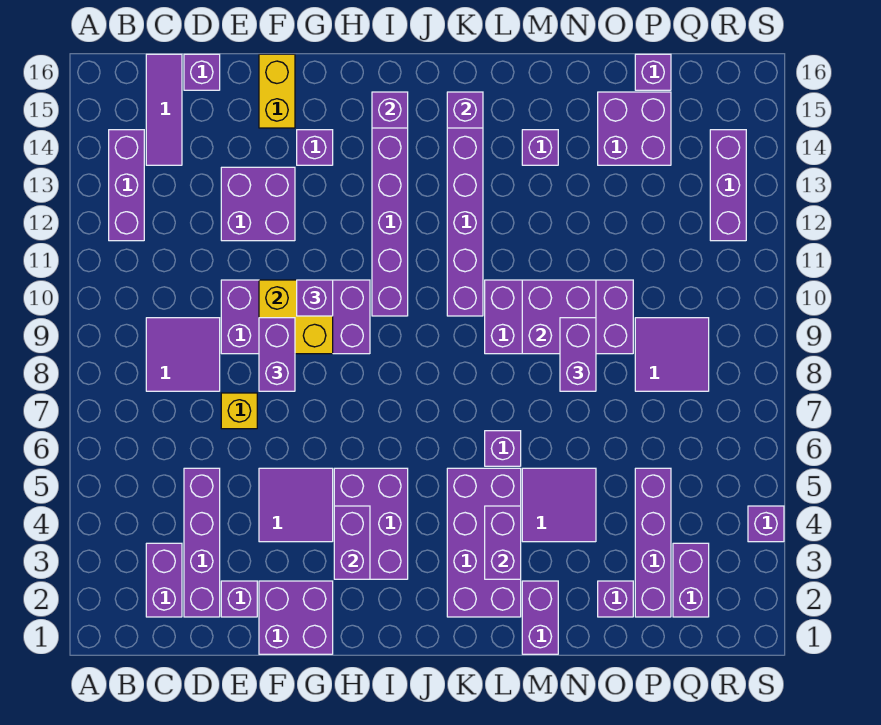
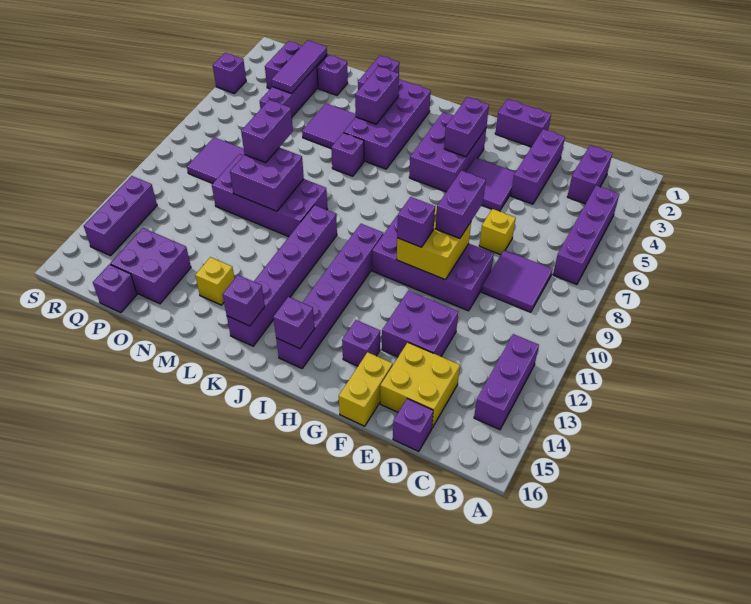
purple 1x3 tile [146,54,182,165] -> purple 1x3 tile moved to [272,40,327,93]
purple 1x4 brick [184,468,220,617] -> purple 1x4 brick moved to [553,186,619,284]
none -> yellow 2x2 brick [380,343,460,428]
purple 1x1 brick [221,581,257,617] -> purple 1x3 brick [511,129,565,204]
purple 2x2 brick [259,581,333,654] -> purple 1x2 brick [495,99,551,147]
purple 1x1 brick [522,130,558,165] -> yellow 1x1 brick [195,257,234,305]

